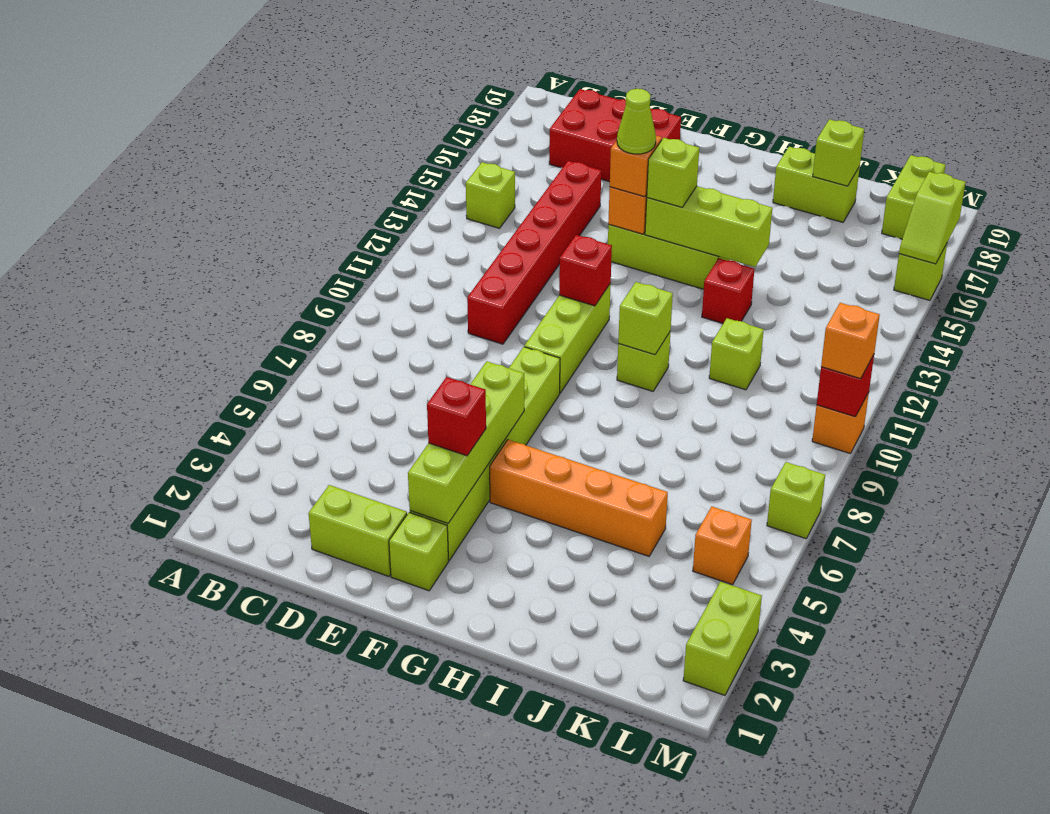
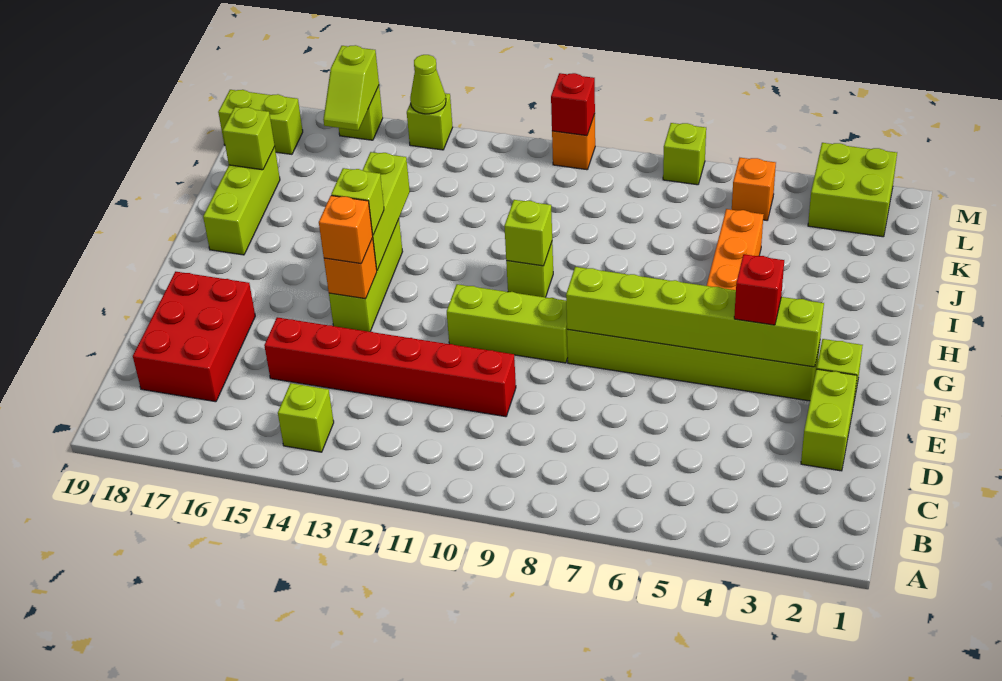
lime 1x4 brick [408,361,524,524] -> lime 1x6 brick [566,267,824,367]
red 1x1 brick [559,235,612,306] -> none
lime 1x1 cone [617,89,656,154] -> lime 1x1 cone moved to [410,55,446,114]
red 1x1 brick [702,258,754,323] -> none
lime 1x2 brick [773,147,860,222] -> lime 1x3 brick [203,147,280,255]
lime 1x1 brick [709,318,764,390] -> lime 1x1 brick moved to [407,93,453,150]
lime 1x2 brick [683,582,762,695] -> lime 2x2 brick [808,143,897,237]
orange 1x1 brick [821,303,880,379] -> none
lime 1x2 slope [899,172,966,264] -> lime 1x2 slope turned to [323,45,379,130]

